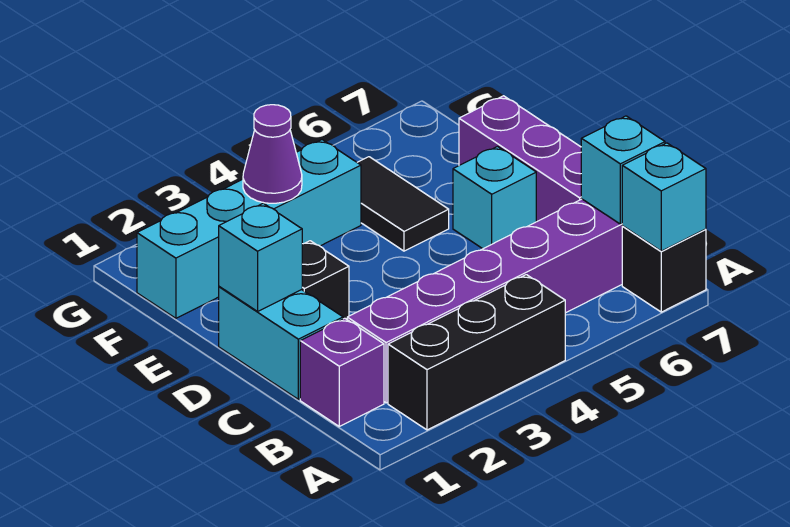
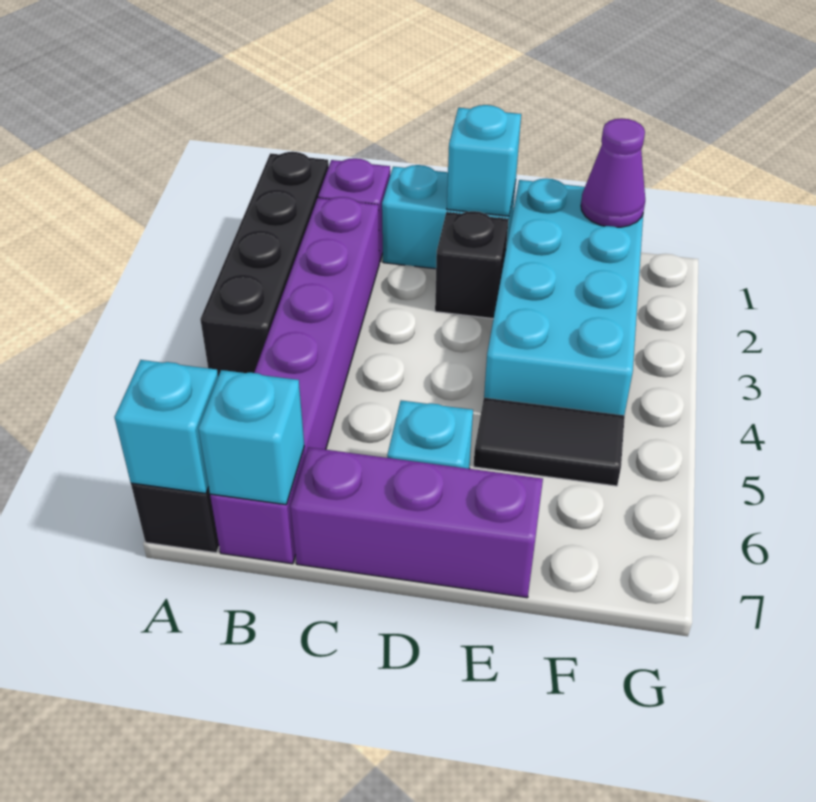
black 1x3 brick [388,275,565,430] -> black 1x4 brick [200,152,329,376]
cyan 1x4 brick [137,140,361,318] -> cyan 2x4 brick [484,178,643,415]
purple 1x1 cone [243,105,302,203] -> purple 1x1 cone moved to [581,118,645,227]

